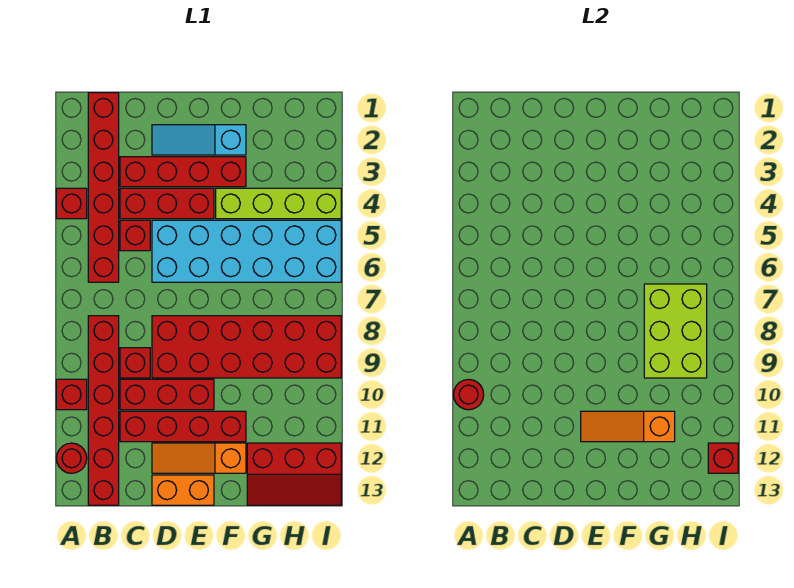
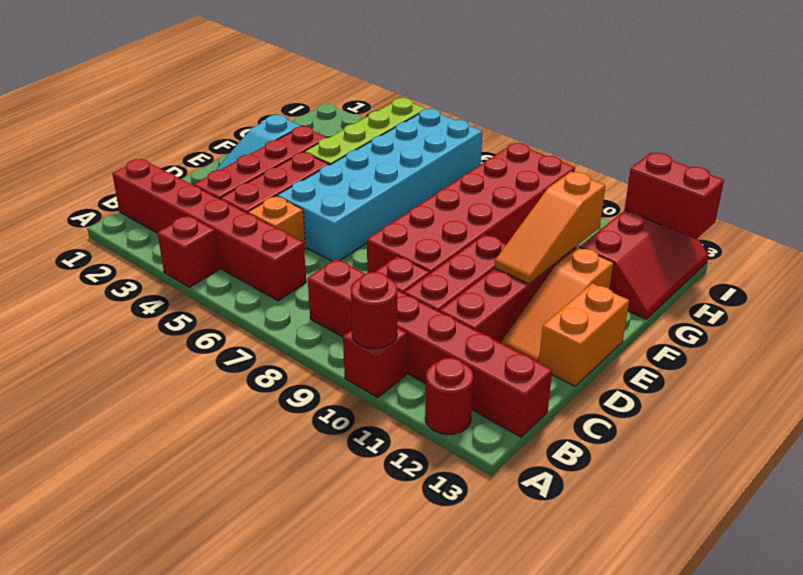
red 1x1 brick [120,220,150,251] -> orange 1x1 brick [248,196,306,250]
lime 2x3 brick [644,284,707,378] -> none
red 1x1 brick [708,443,738,473] -> red 1x2 brick [625,153,724,239]

